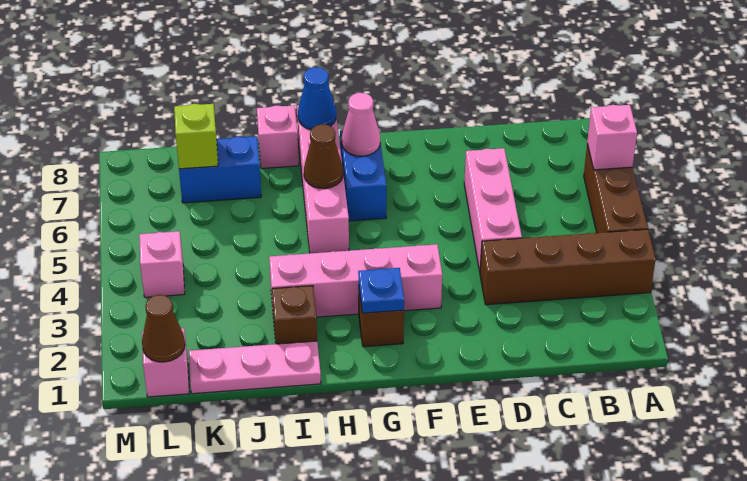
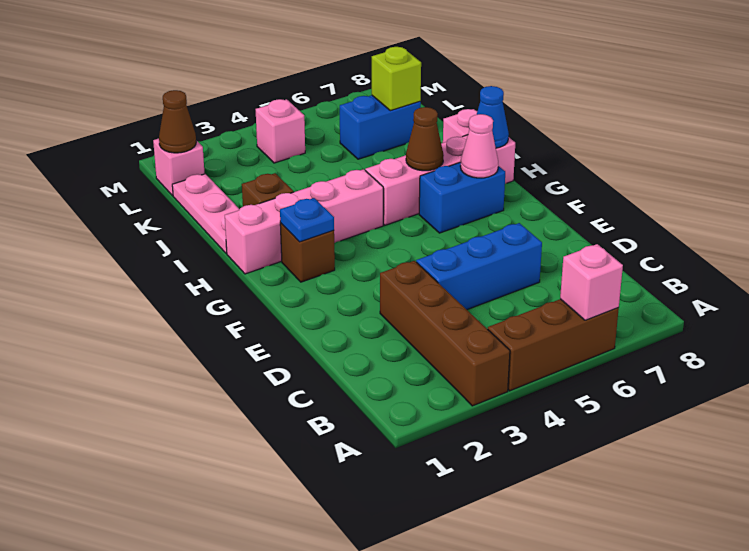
pink 1x3 brick [464,148,522,272] -> blue 1x3 brick [416,223,542,310]
pink 1x4 brick [269,244,442,317] -> pink 1x4 brick turned to [225,169,383,274]
blue 1x2 brick [179,136,261,203] -> blue 1x2 brick turned to [340,95,421,159]

